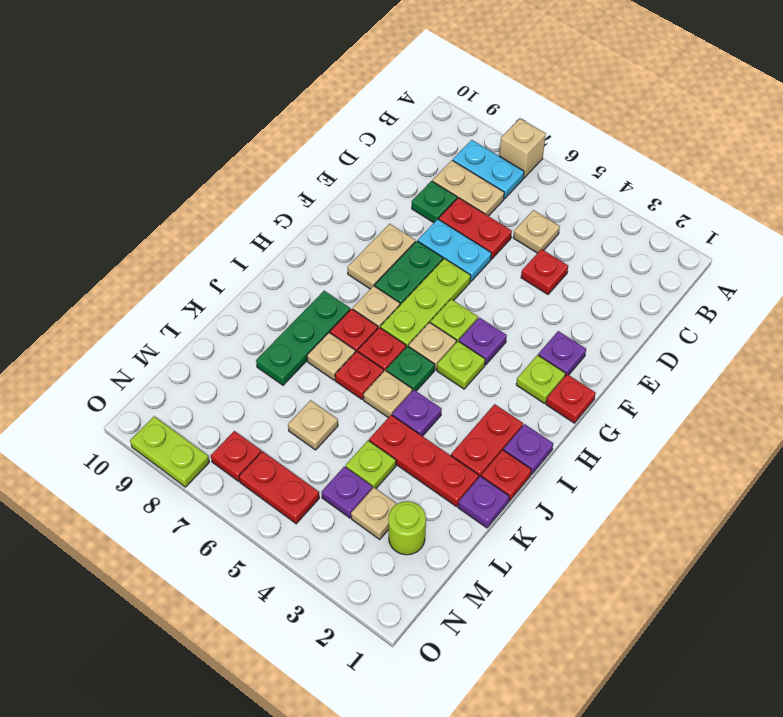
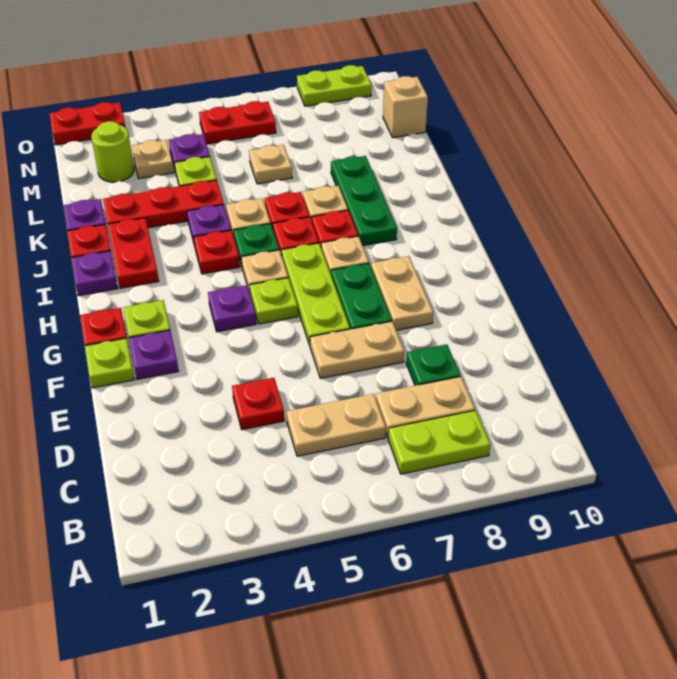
tan 1x1 brick [499,118,546,178] -> tan 1x1 brick moved to [383,76,428,138]
cyan 1x2 plate [453,140,524,199] -> lime 1x2 plate [388,411,490,474]
tan 1x1 plate [513,210,560,253] -> tan 1x2 plate [286,394,386,456]
red 1x2 plate [439,198,512,259] -> red 1x2 plate moved to [50,102,125,145]
cyan 1x2 plate [418,219,491,281] -> tan 1x2 plate [310,321,404,378]
lime 1x1 plate [437,341,485,389] -> lime 1x1 plate moved to [85,338,134,388]
red 1x1 plate [211,431,261,481] -> red 1x1 plate moved to [194,230,240,274]

